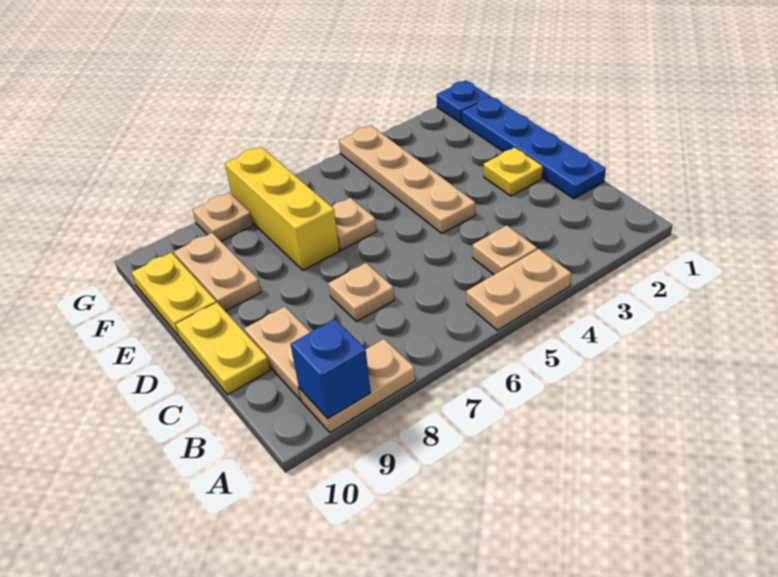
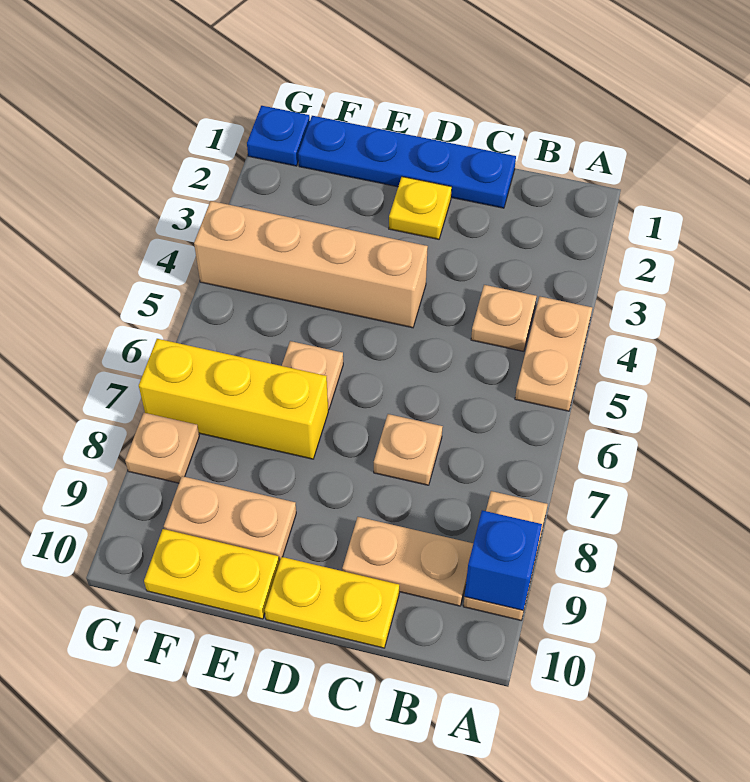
tan 1x4 plate [339,125,475,234] -> tan 1x4 brick [194,201,428,328]

